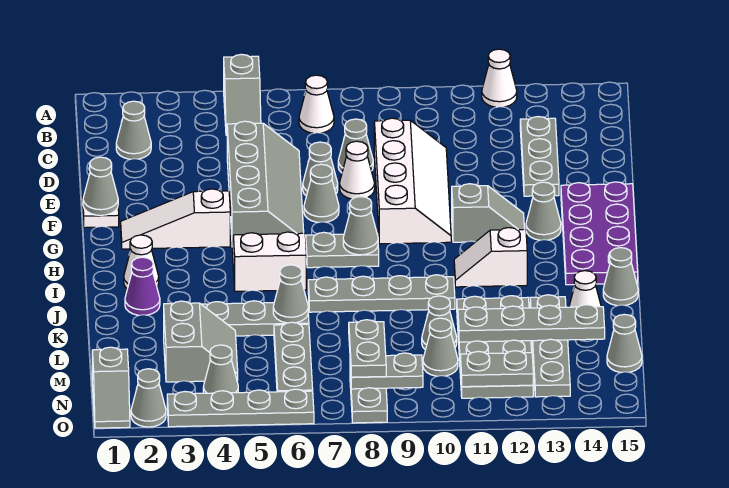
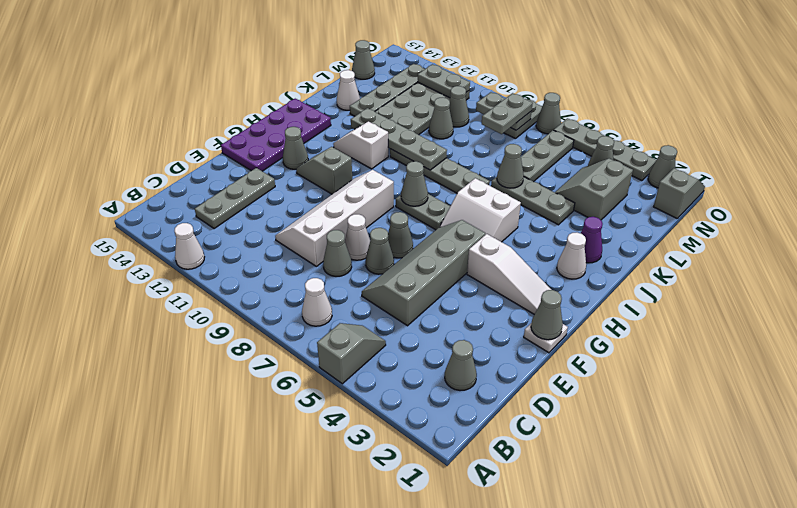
white 1x2 slope [454,228,527,287] -> white 1x2 slope turned to [333,122,388,169]
grey 1x1 cone [603,248,638,306] -> grey 1x1 cone moved to [536,93,561,134]
grey 1x4 plate [458,305,605,342] -> grey 1x4 plate moved to [351,108,447,170]

